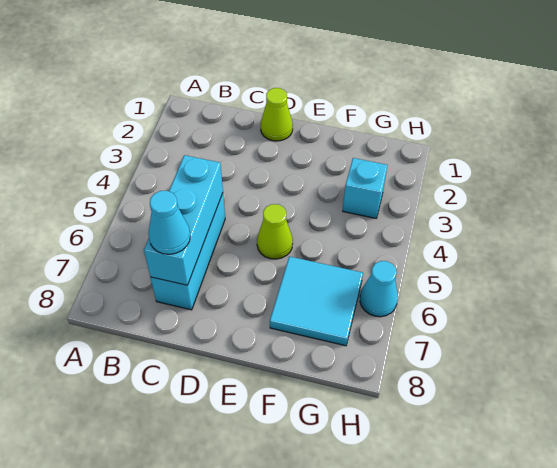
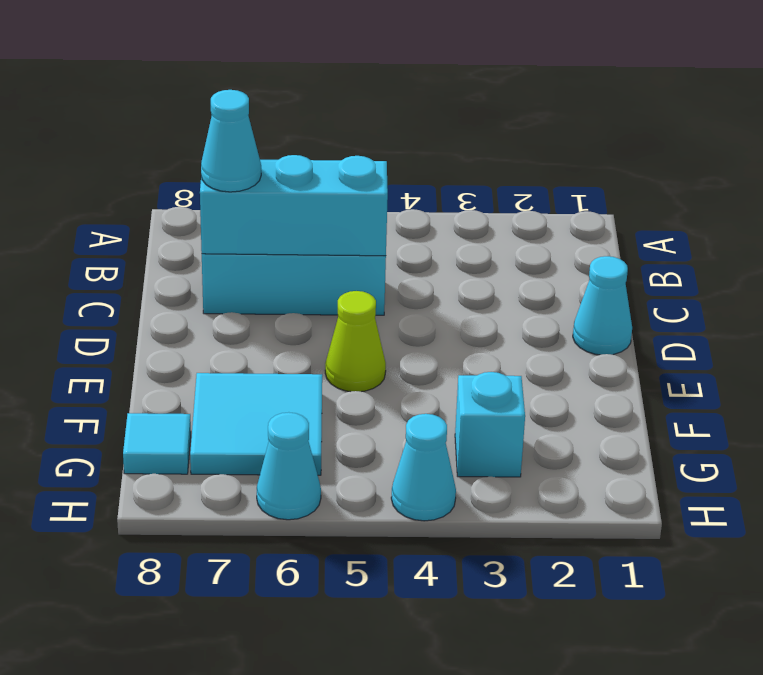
lime 1x1 cone [261,88,293,141] -> cyan 1x1 cone [573,256,632,355]
none -> cyan 1x1 tile [123,413,191,474]
none -> cyan 1x1 cone [391,414,456,521]

